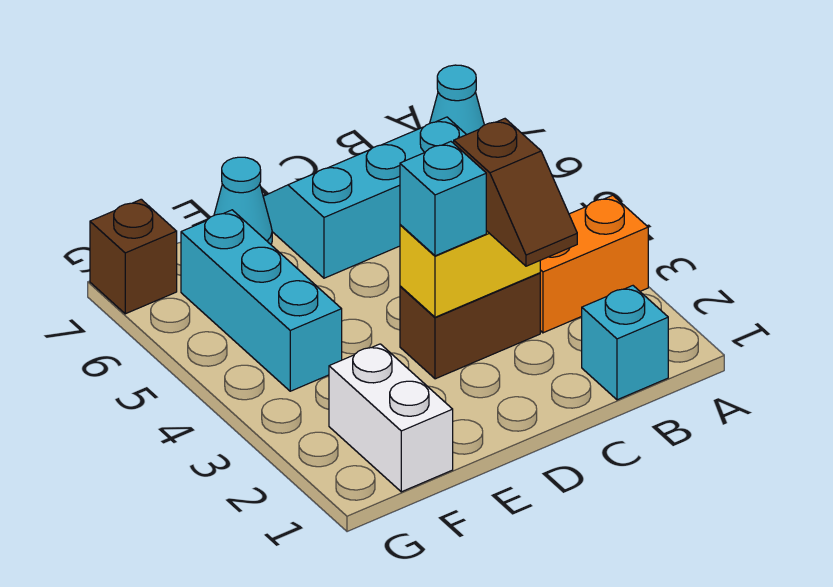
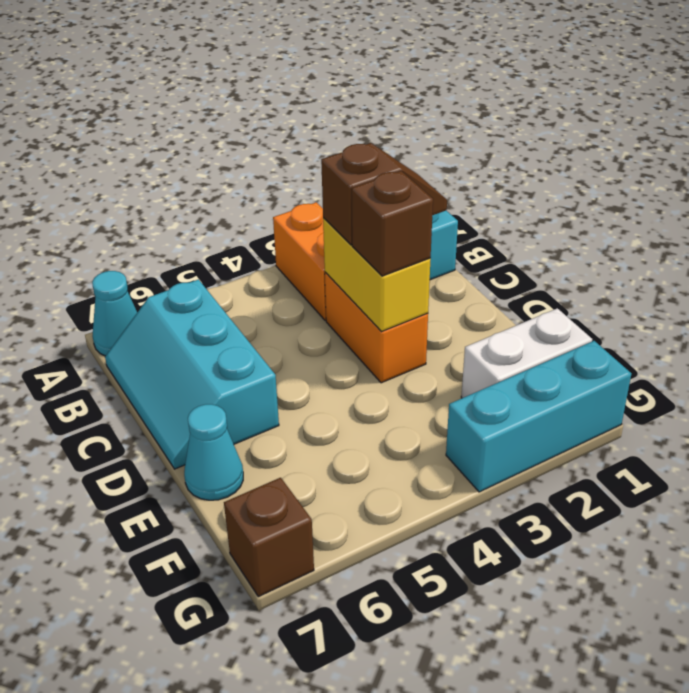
brown 1x2 brick [400,273,540,379] -> orange 1x2 brick [325,272,428,383]
cyan 1x1 brick [400,142,486,256] -> brown 1x1 brick [352,171,433,276]
cyan 1x3 brick [181,210,342,391] -> cyan 1x3 brick moved to [446,341,631,492]

